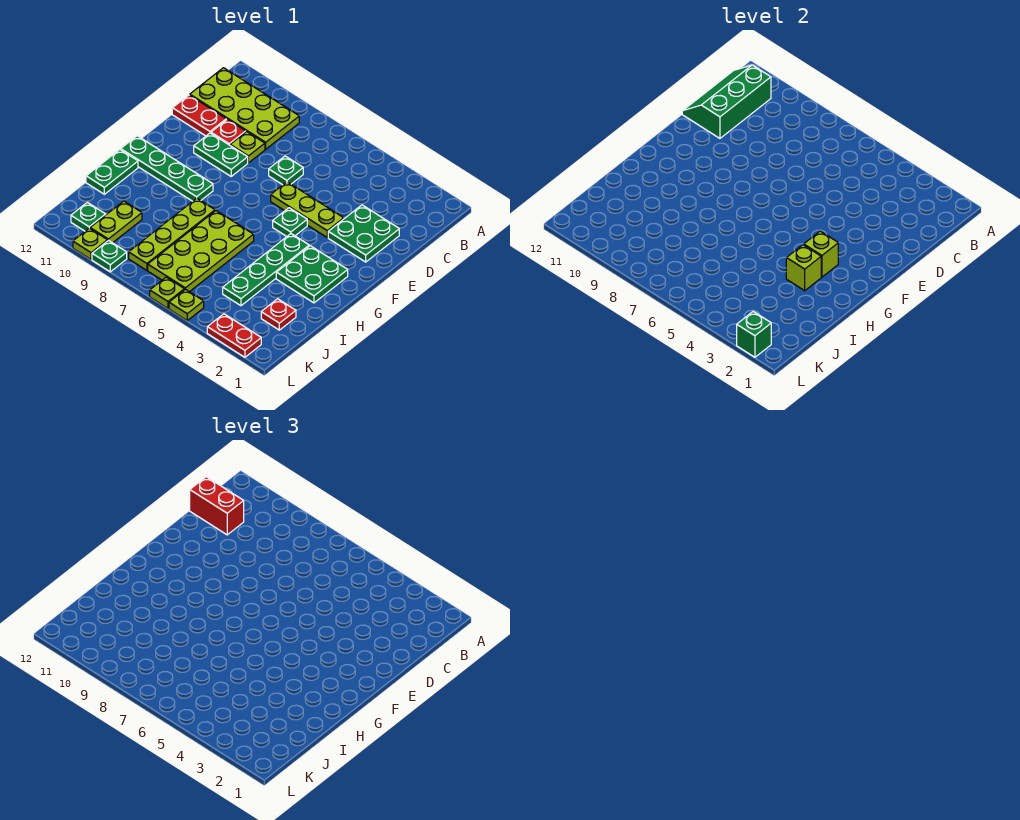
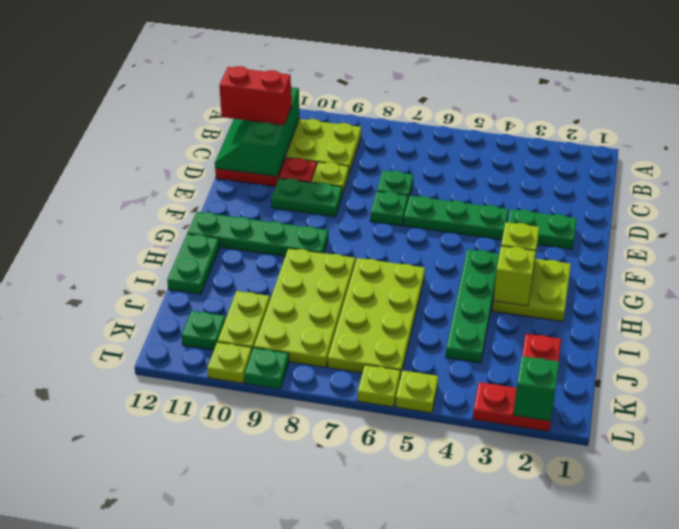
green 2x2 plate [328,205,399,262] -> green 1x2 plate [508,209,577,249]
lime 1x3 plate [271,182,344,237] -> green 1x3 plate [404,196,508,240]
green 1x1 plate [273,208,307,236] -> green 1x1 plate moved to [370,191,408,226]
green 2x2 plate [276,246,348,303] -> lime 2x2 plate [492,259,571,321]
lime 1x4 plate [129,198,215,270] -> lime 2x4 plate [254,248,355,367]

